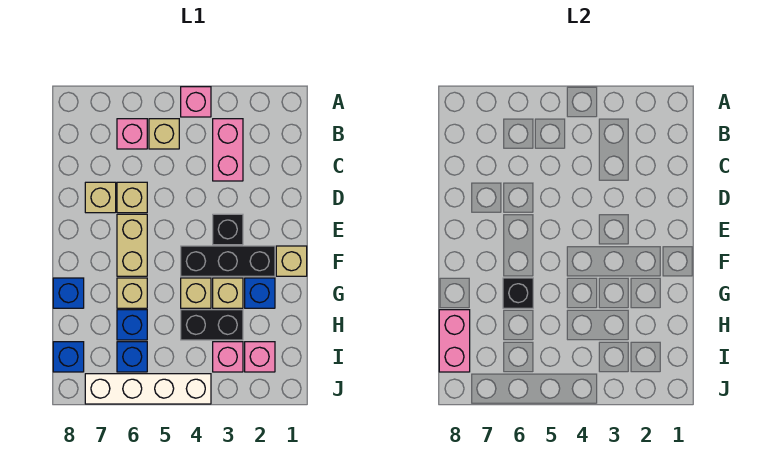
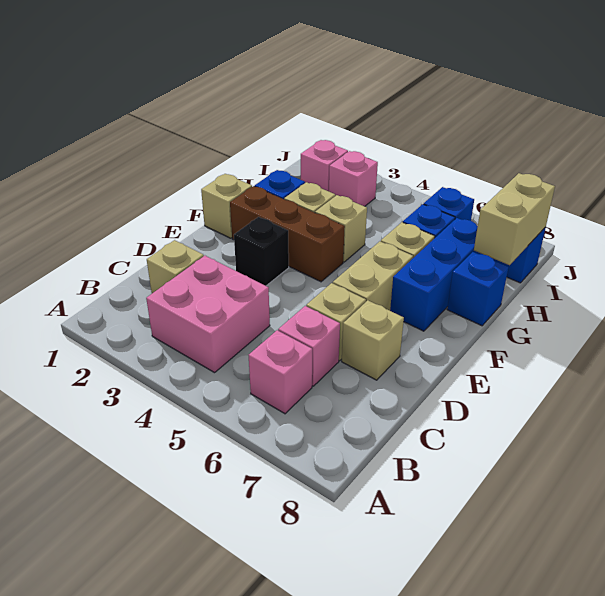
pink 1x1 brick [181,87,211,117] -> pink 1x1 brick moved to [278,306,340,386]
pink 1x2 brick [213,119,243,181] -> pink 2x2 brick [146,256,270,373]
tan 1x1 brick [149,119,179,149] -> tan 1x1 brick moved to [147,240,204,293]
black 1x3 brick [181,246,275,276] -> brown 1x3 brick [230,186,345,282]
none -> blue 1x3 brick [390,218,481,331]
black 1x1 brick [503,278,533,308] -> none
black 1x2 brick [181,310,243,340] -> none
pink 1x2 brick [439,310,470,372] -> tan 1x2 brick [474,173,555,265]
white 1x4 brick [85,374,211,404] -> none

